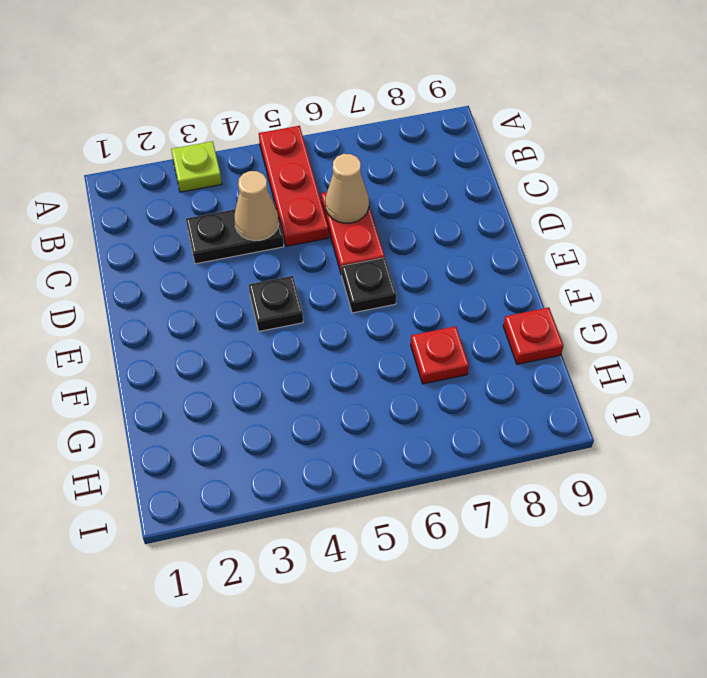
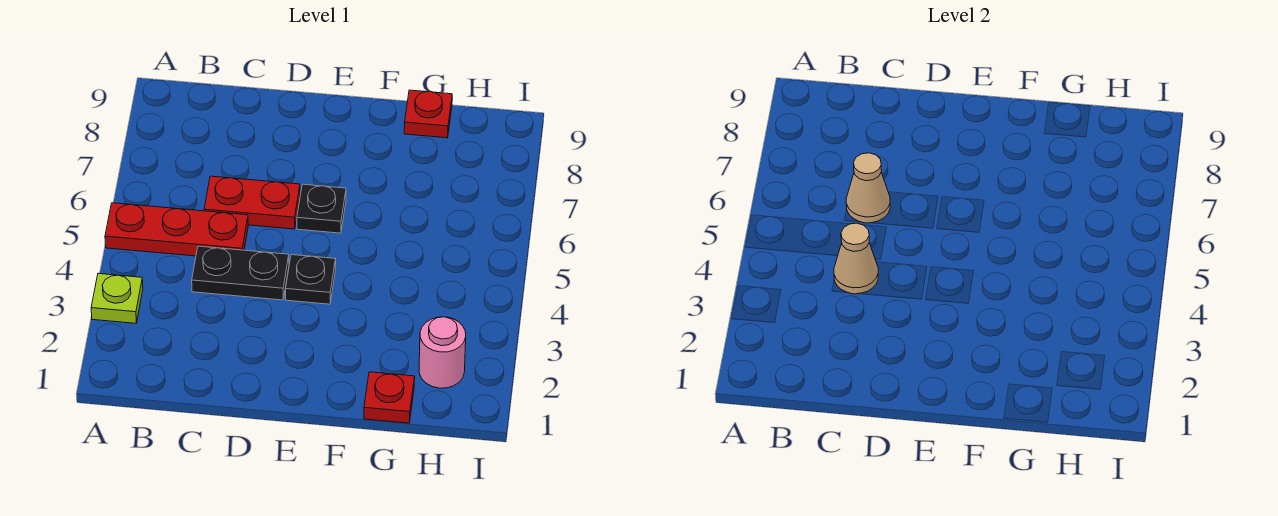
black 1x2 plate [186,202,284,264] -> black 1x2 plate turned to [192,246,289,300]
red 1x1 plate [411,326,469,384] -> red 1x1 plate moved to [364,372,415,423]
none -> pink 1x1 round brick [419,317,466,388]

